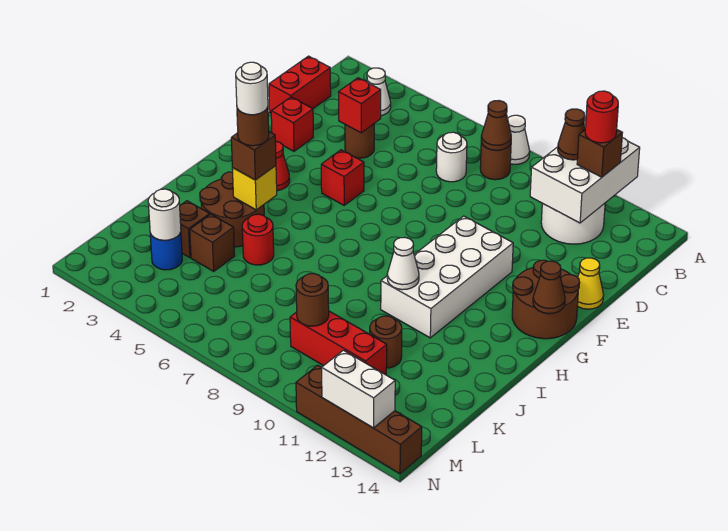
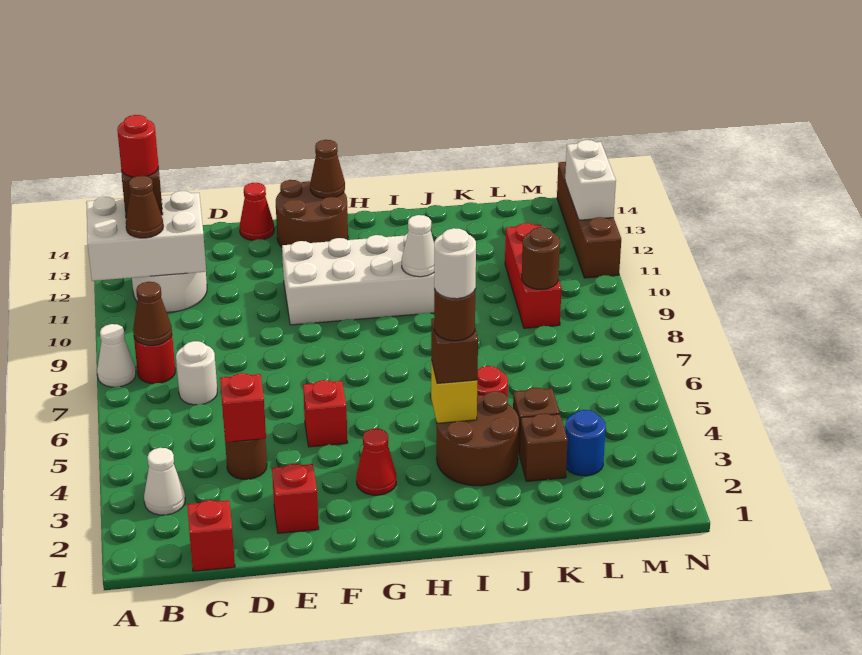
brown 1x1 round brick [480,142,511,180] -> red 1x1 round brick [134,336,175,384]
red 1x2 brick [269,56,331,113] -> red 1x1 brick [187,500,235,571]
yellow 1x1 cone [577,258,604,309] -> red 1x1 cone [239,183,274,240]
brown 1x1 round brick [370,316,402,368] -> none
white 1x1 round brick [148,189,181,240] -> none

